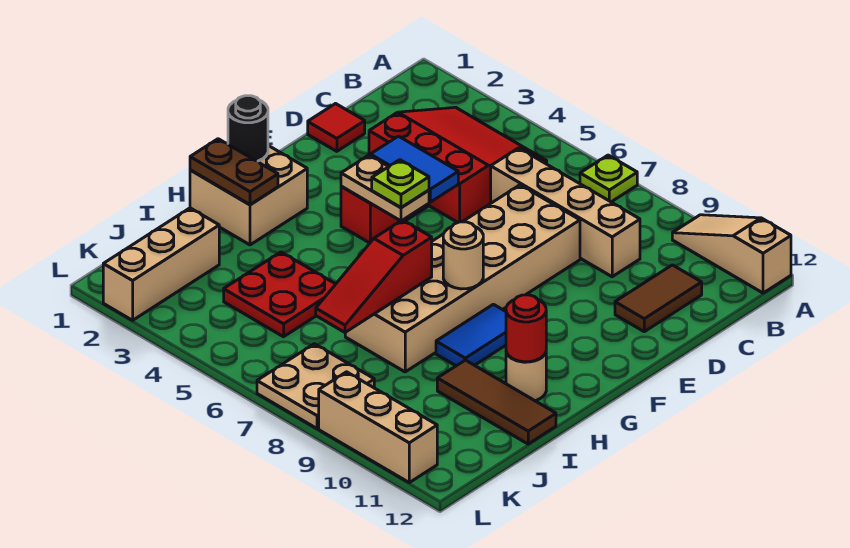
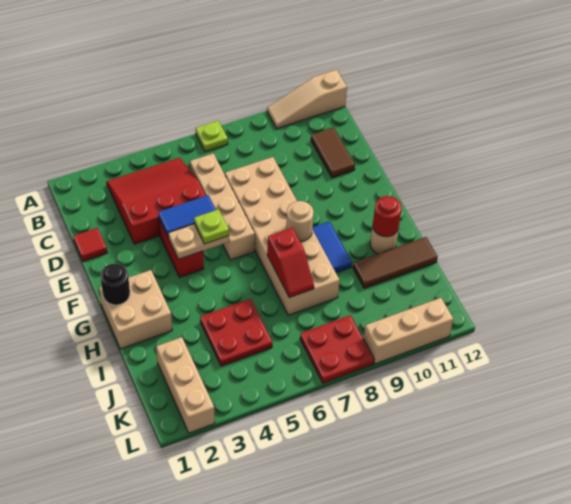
tan 1x4 brick [491,148,640,277] -> tan 1x4 brick turned to [190,153,255,260]
brown 1x2 plate [190,139,278,205] -> none
red 1x3 slope [316,220,432,332] -> red 1x2 slope [267,228,314,298]
tan 2x2 plate [257,344,374,428] -> red 2x2 plate [300,315,374,383]

